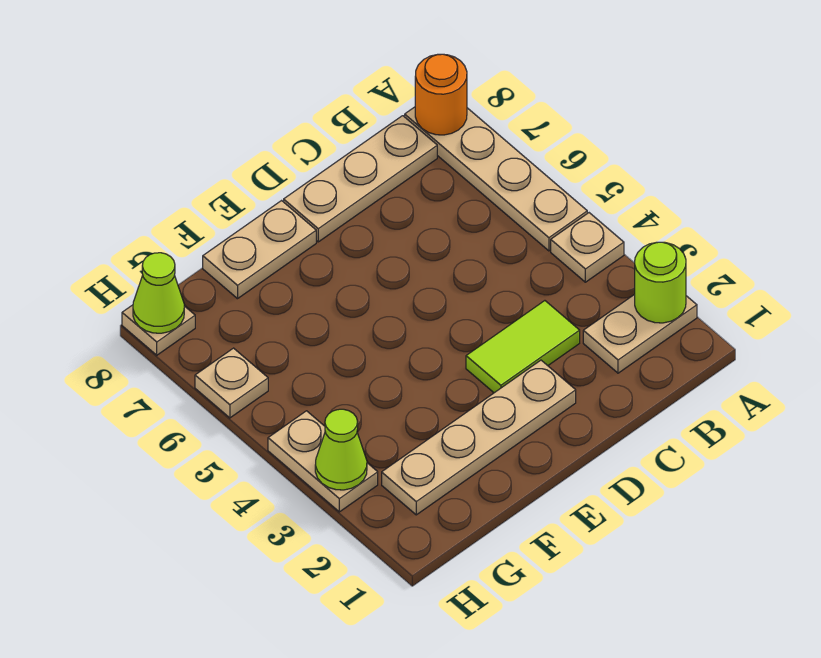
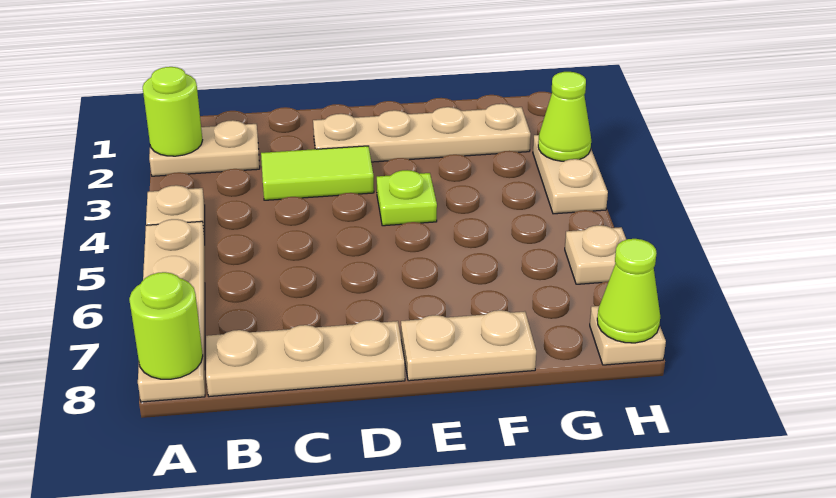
orange 1x1 round brick [415,54,467,135] -> lime 1x1 round brick [129,272,203,379]
none -> lime 1x1 plate [377,170,437,226]

